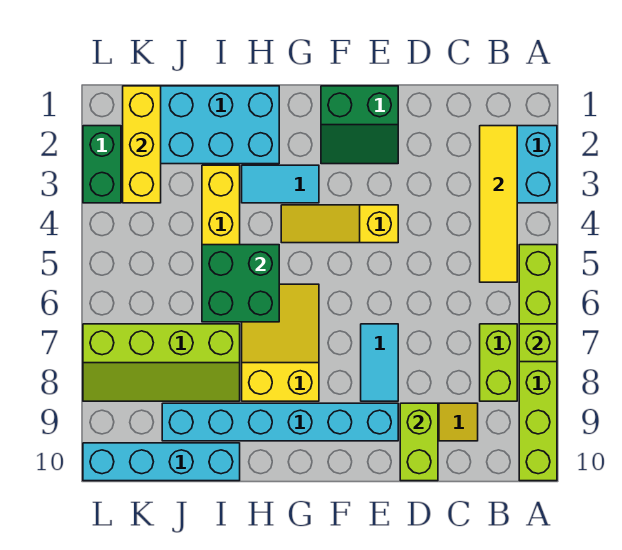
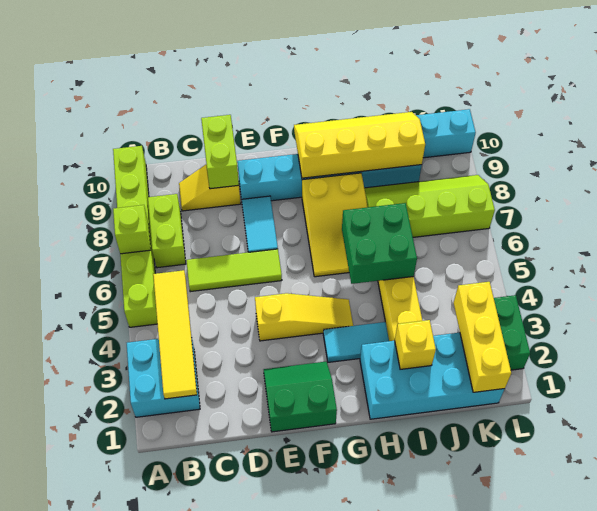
none -> lime 1x3 tile [186,249,282,292]
none -> yellow 2x4 slope [294,112,425,178]
none -> yellow 1x1 brick [395,320,436,369]

